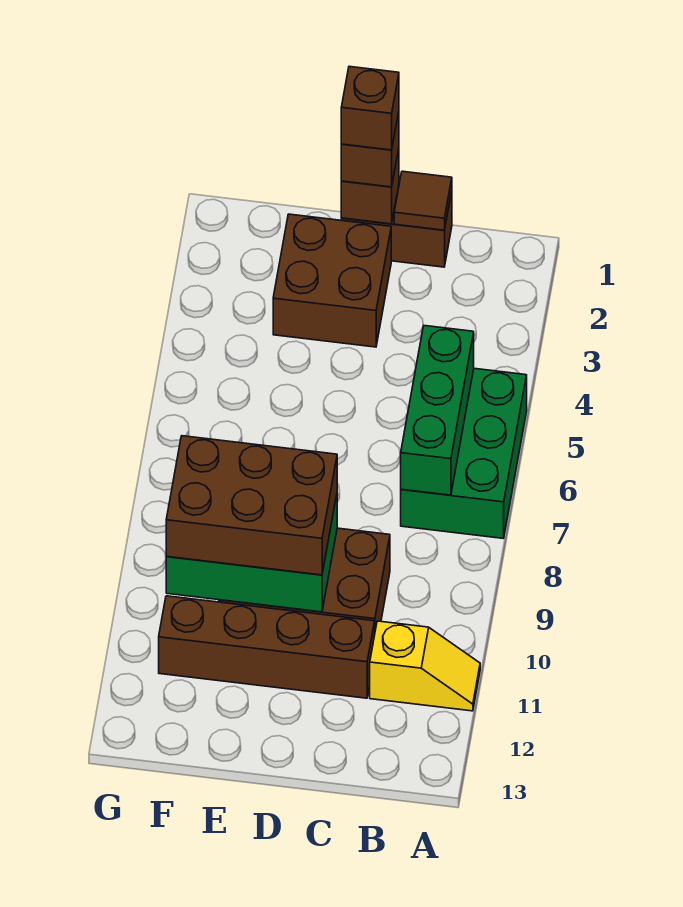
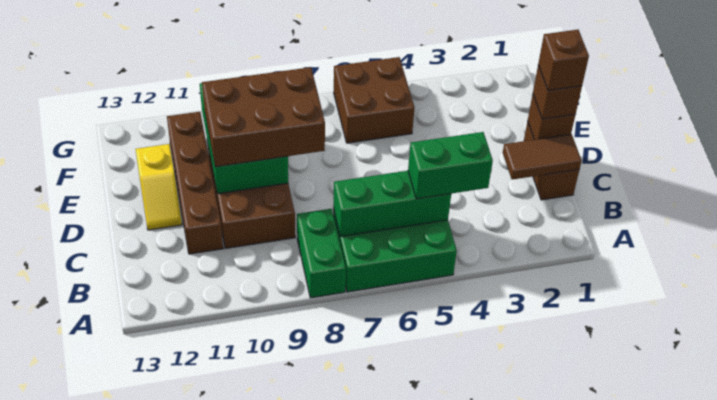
none -> green 1x2 brick [297,209,346,298]
yellow 1x2 slope [370,621,480,711] -> yellow 1x2 slope moved to [135,144,182,230]
none -> green 1x2 brick [408,132,493,199]
brown 1x1 tile [394,171,452,230] -> brown 1x2 tile [503,134,582,180]
brown 2x2 brick [273,214,391,347] -> brown 2x2 brick moved to [334,57,414,143]
brown 2x3 brick [166,436,337,575] -> brown 2x3 brick turned to [202,67,325,167]

